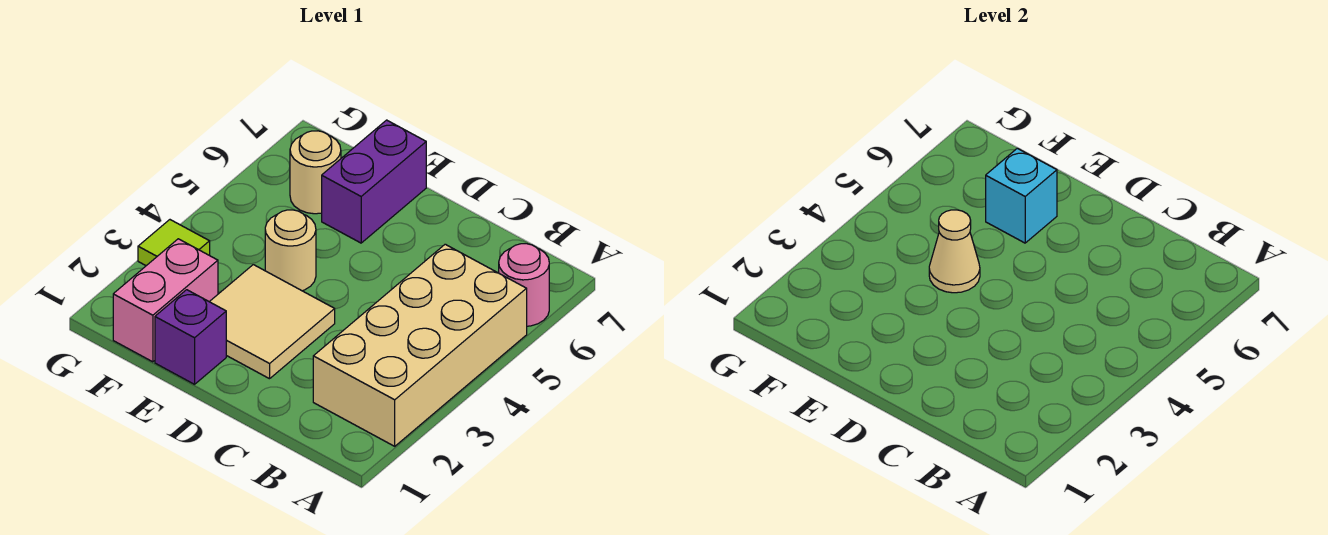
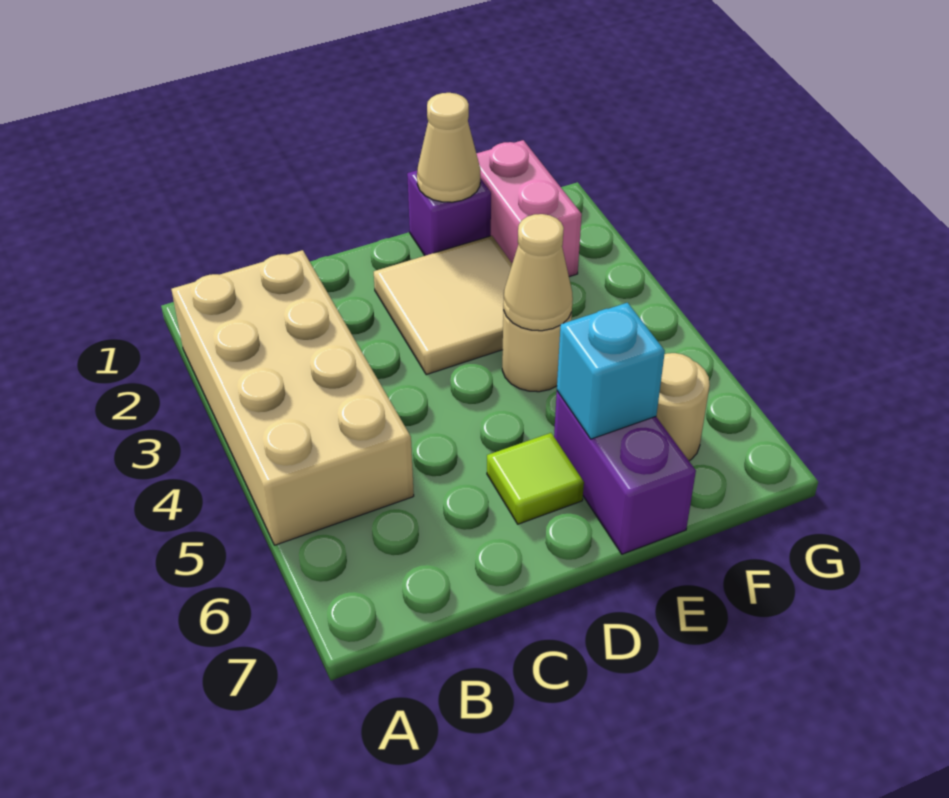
pink 1x1 round brick [499,244,549,326] -> none
none -> tan 1x1 cone [417,93,480,202]
lime 1x1 tile [138,220,210,266] -> lime 1x1 tile moved to [487,433,584,524]

